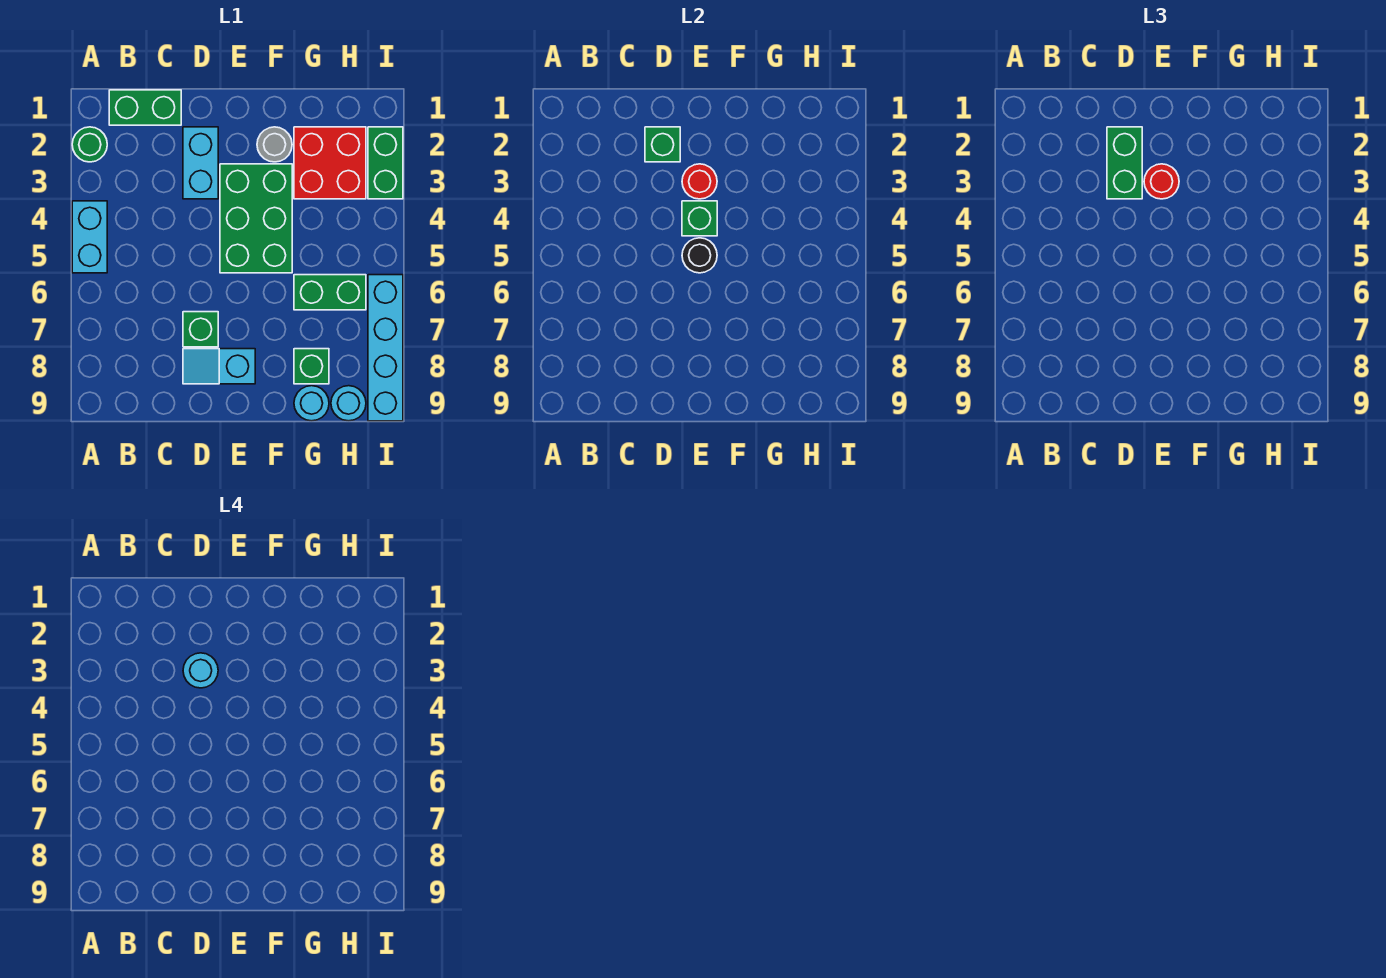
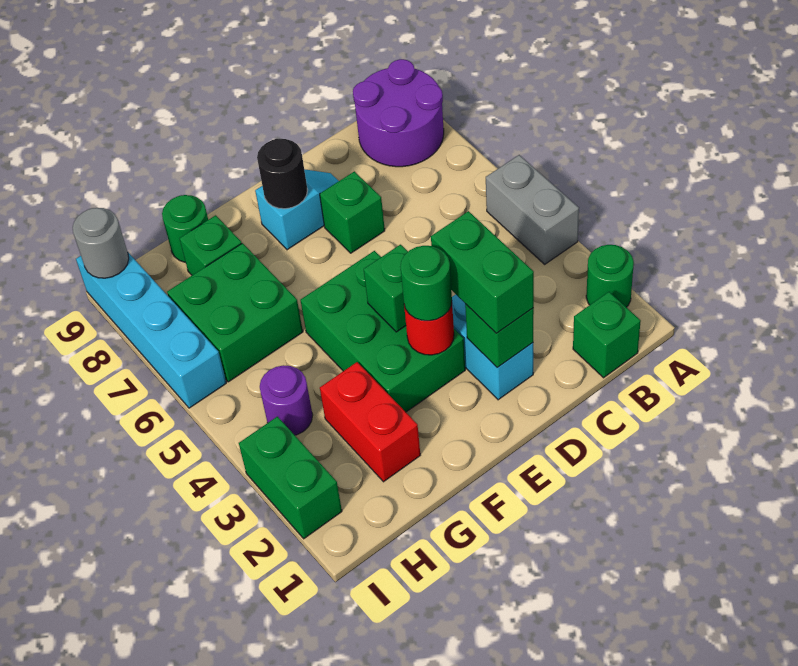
cyan 1x2 brick [72,201,107,273] -> grey 1x2 brick [486,155,579,264]
none -> purple 2x2 round brick [353,59,444,167]
green 1x2 brick [109,90,181,125] -> green 1x1 brick [573,292,641,378]
cyan 1x1 round brick [183,653,218,688] -> none
red 1x1 round brick [1144,164,1179,199] -> green 1x1 round brick [400,246,452,321]
black 1x1 round brick [682,238,717,273] -> black 1x1 round brick moved to [257,139,307,209]
grey 1x1 round brick [257,127,292,162] -> grey 1x1 round brick moved to [73,208,129,278]
red 2x2 brick [294,127,366,199] -> red 1x2 brick [320,362,420,482]
green 1x2 brick [294,275,366,310] -> green 2x2 brick [167,243,303,382]
cyan 1x1 round brick [294,386,329,421] -> green 1x1 round brick [162,195,208,262]
none -> purple 1x1 round brick [260,365,313,435]
cyan 1x1 round brick [331,386,366,421] -> none

